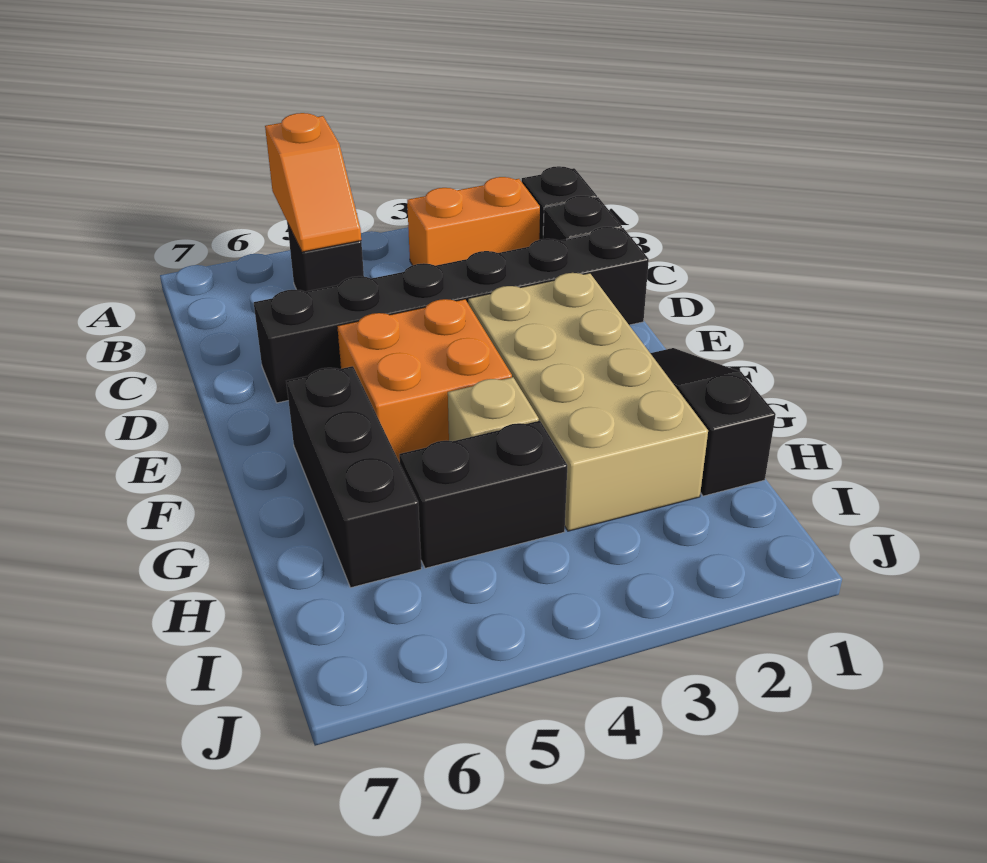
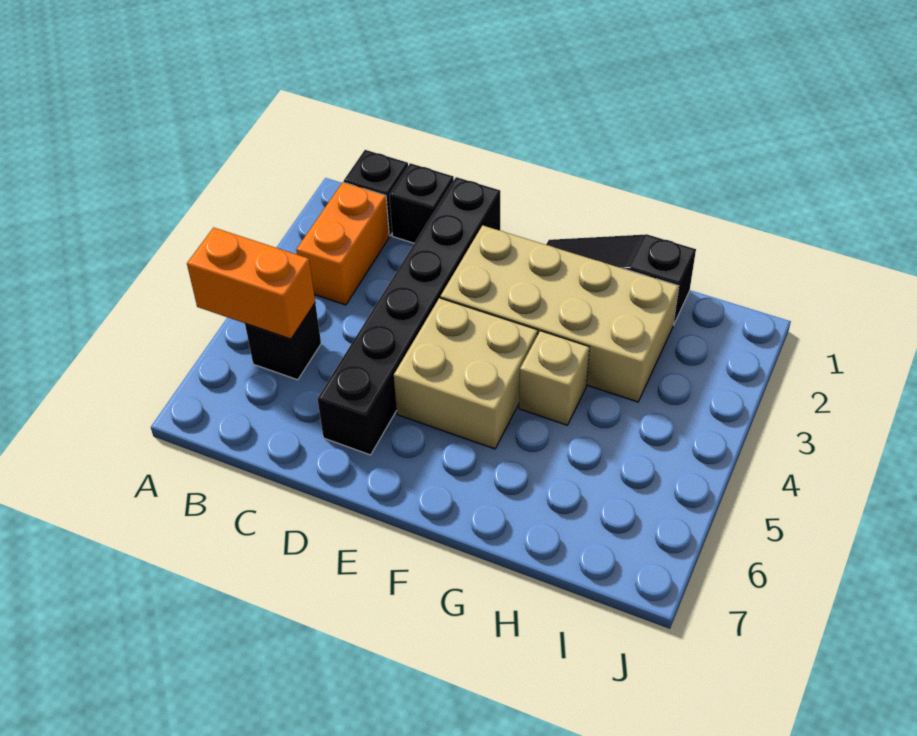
orange 1x2 slope [265,113,361,252] -> orange 1x2 brick [187,228,315,339]
orange 2x2 brick [337,299,512,462] -> tan 2x2 brick [394,298,538,449]
black 1x3 brick [286,366,421,588] -> none
black 1x2 brick [399,421,567,568] -> none

